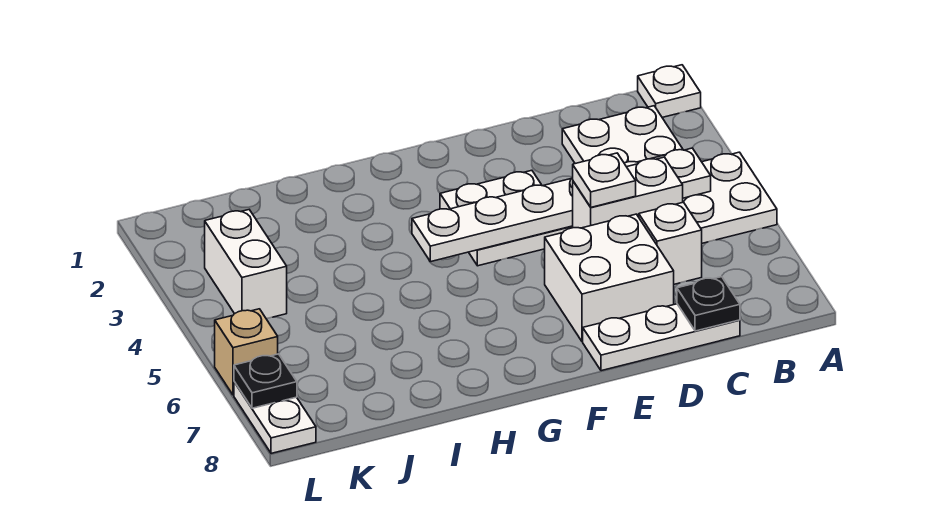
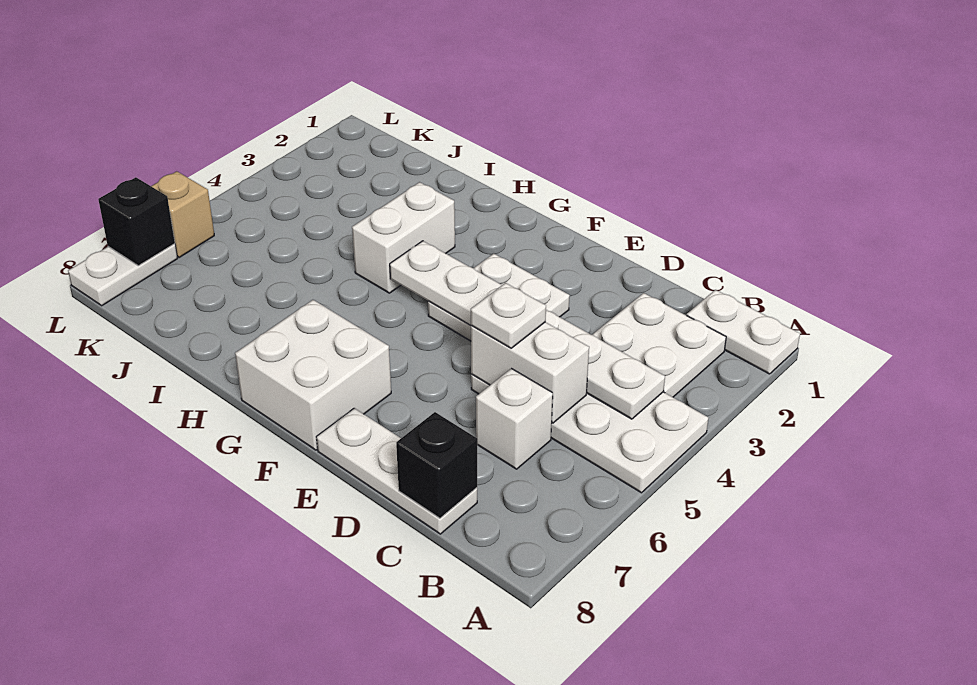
white 1x1 plate [638,65,701,117] -> white 1x2 plate [687,290,800,374]
black 1x1 plate [677,277,740,331] -> black 1x1 brick [396,412,477,518]
white 2x2 brick [545,214,674,341] -> white 2x2 brick moved to [235,300,391,450]
white 1x2 brick [205,210,287,319] -> white 1x2 brick moved to [352,182,455,293]
black 1x1 plate [234,354,297,408] -> black 1x1 brick [98,177,175,266]

